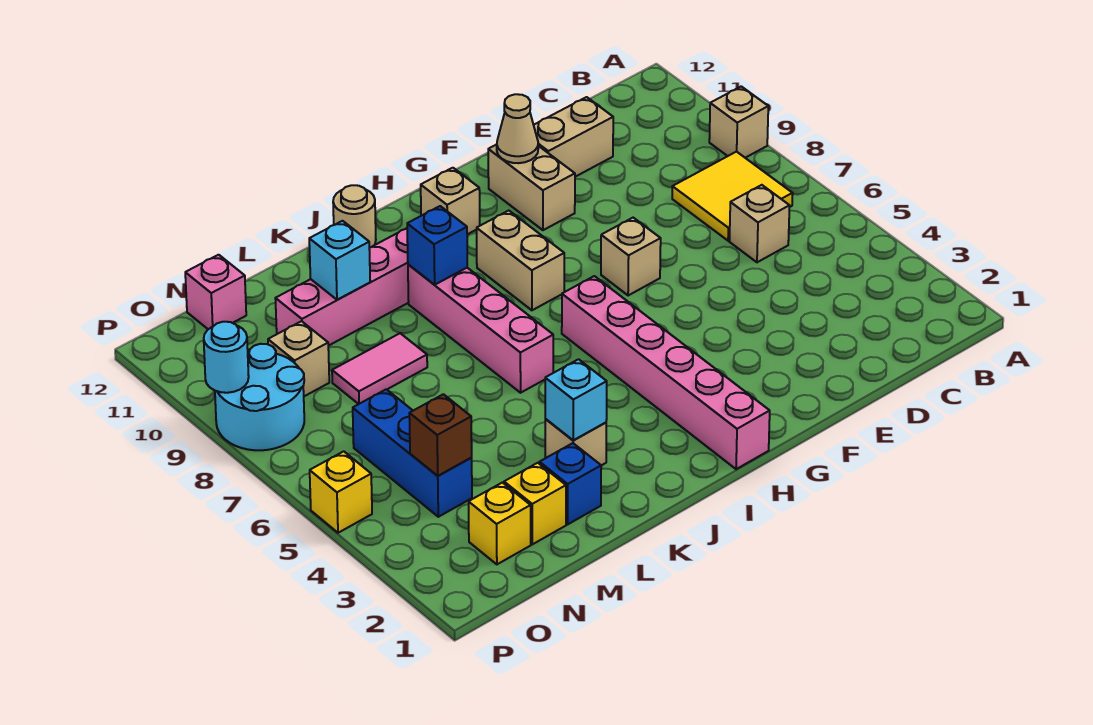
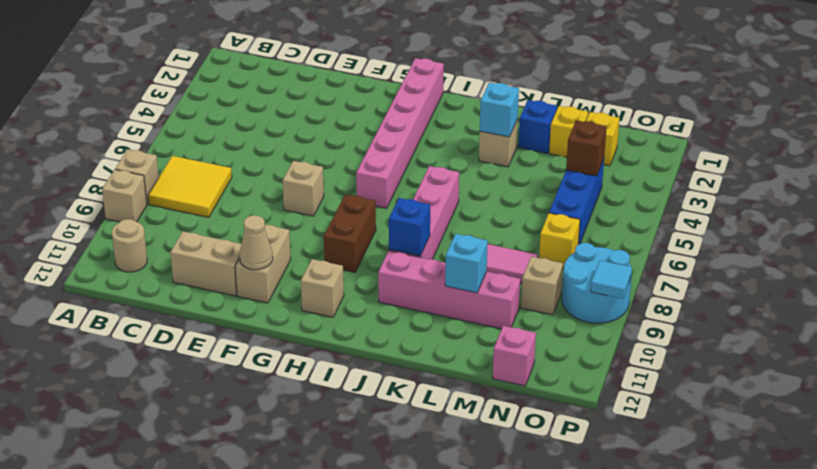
tan 1x1 brick [729,185,790,262] -> tan 1x1 brick moved to [115,149,159,204]
tan 1x2 brick [477,211,564,310] -> brown 1x2 brick [324,194,376,272]
tan 1x1 round brick [333,185,376,248] -> tan 1x1 round brick moved to [112,219,147,272]
yellow 1x1 brick [310,451,372,533] -> yellow 1x1 brick moved to [539,213,580,269]
cyan 1x1 round brick [204,322,249,393] -> cyan 1x1 tile [591,260,632,299]

